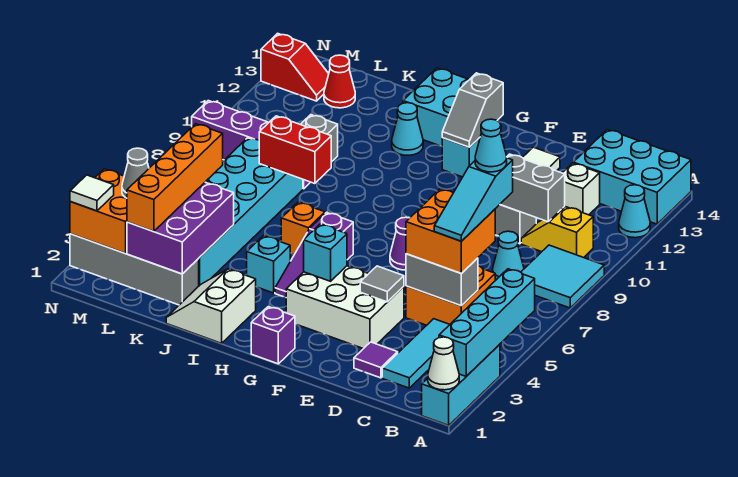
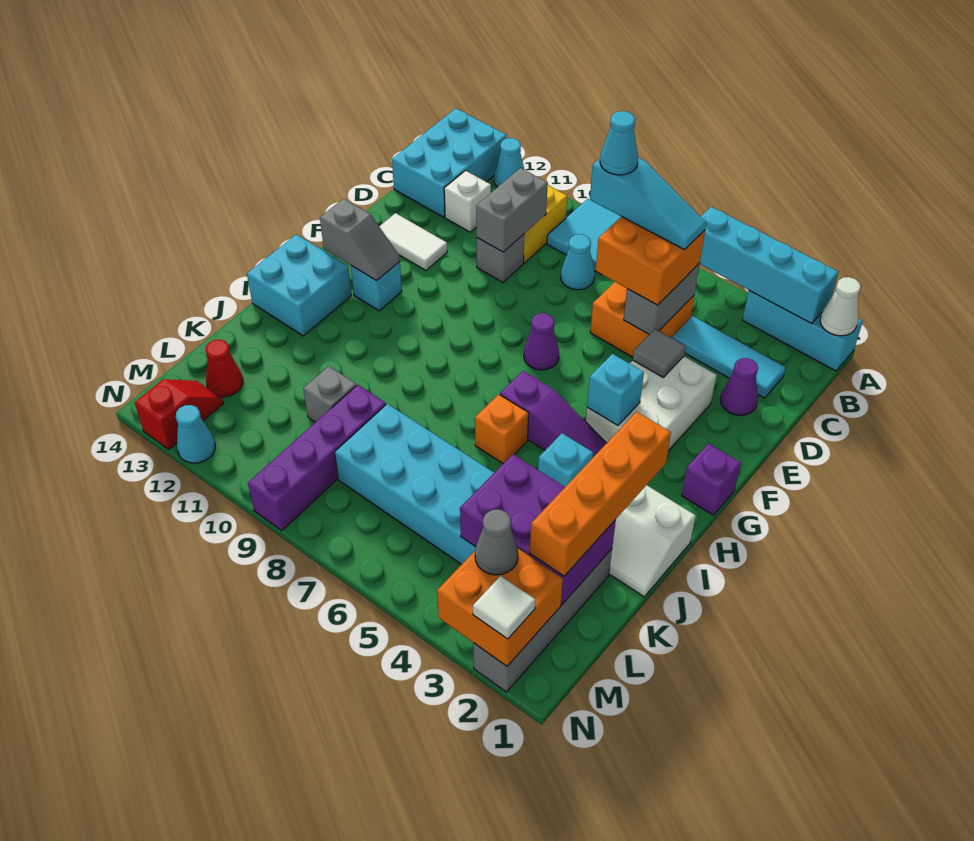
purple 1x1 tile [354,342,398,378] -> purple 1x1 cone [720,358,758,416]
cyan 1x1 cone [392,103,423,155] -> cyan 1x1 cone moved to [176,405,215,463]
red 1x2 brick [259,116,331,184] -> none
orange 1x4 brick [127,124,223,232] -> orange 1x4 brick turned to [530,412,671,576]

